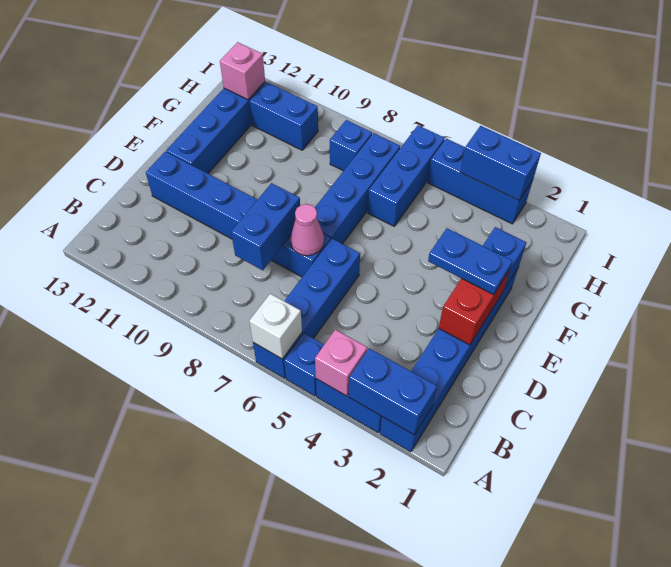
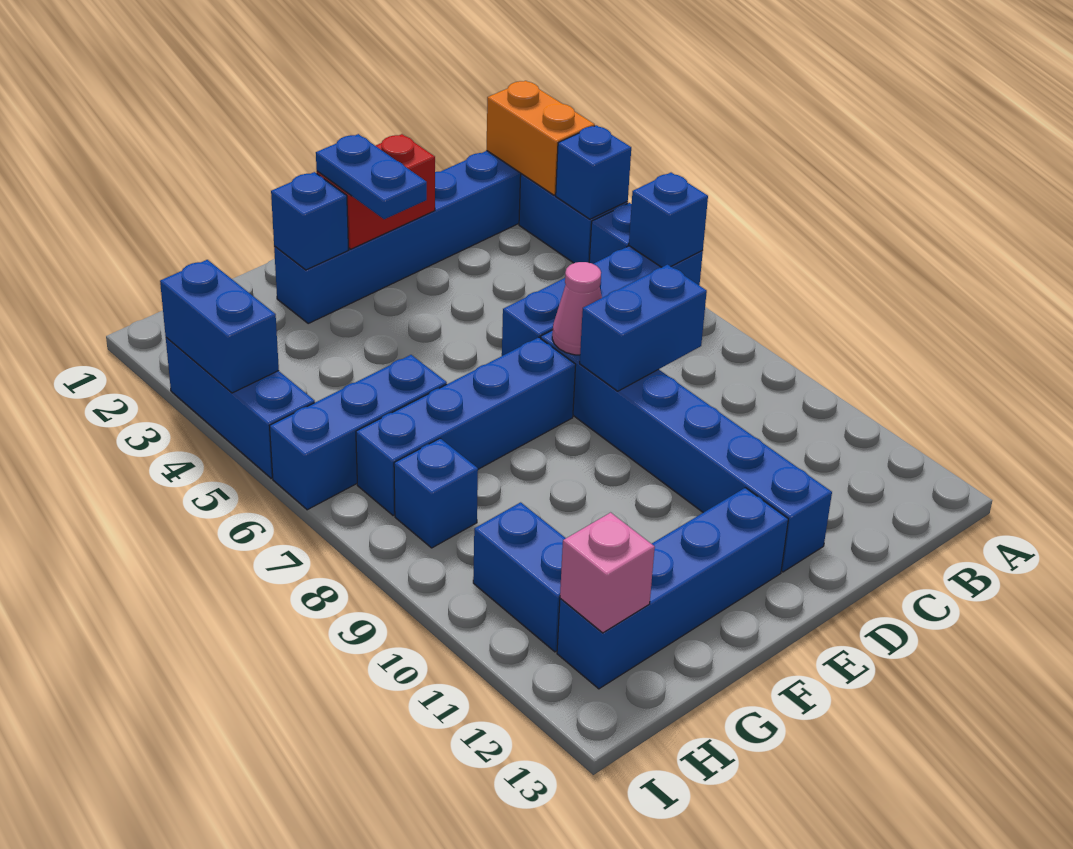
blue 1x2 brick [348,348,437,435] -> orange 1x2 brick [487,81,595,195]
pink 1x1 brick [315,330,367,396] -> blue 1x1 brick [556,125,631,219]
white 1x1 brick [249,294,302,359] -> blue 1x1 brick [629,173,708,267]

